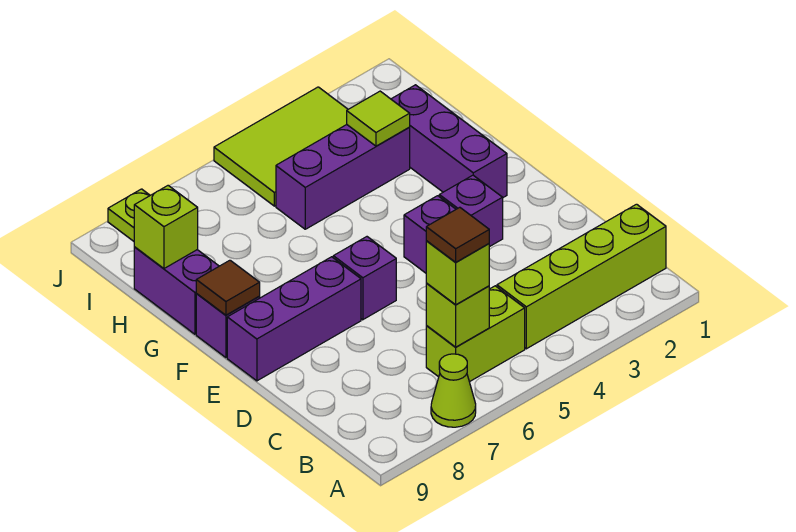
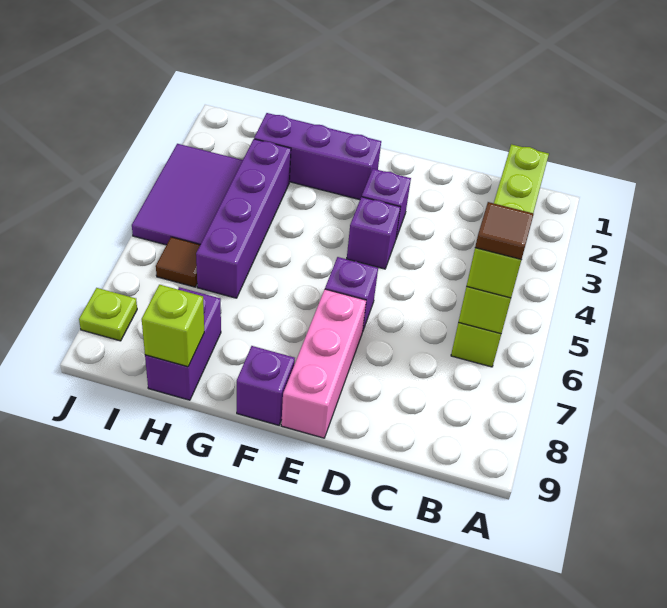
lime 1x1 cone [431,354,476,427] -> none
purple 1x3 brick [227,257,361,381] -> pink 1x3 brick [281,289,366,438]
brown 1x1 tile [196,260,260,315] -> brown 1x1 tile moved to [156,237,200,287]
purple 1x2 brick [134,247,219,334] -> purple 1x2 brick turned to [145,287,221,400]
purple 1x3 brick [276,125,410,229] -> purple 1x4 brick [196,139,291,298]
lime 1x1 tile [347,91,410,146] -> none
lime 2x3 tile [214,87,348,206] -> purple 2x3 tile [132,144,243,245]

